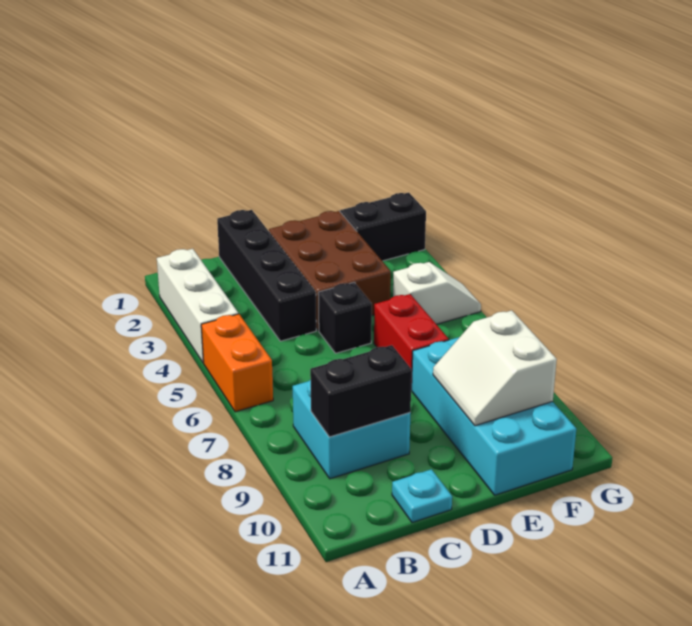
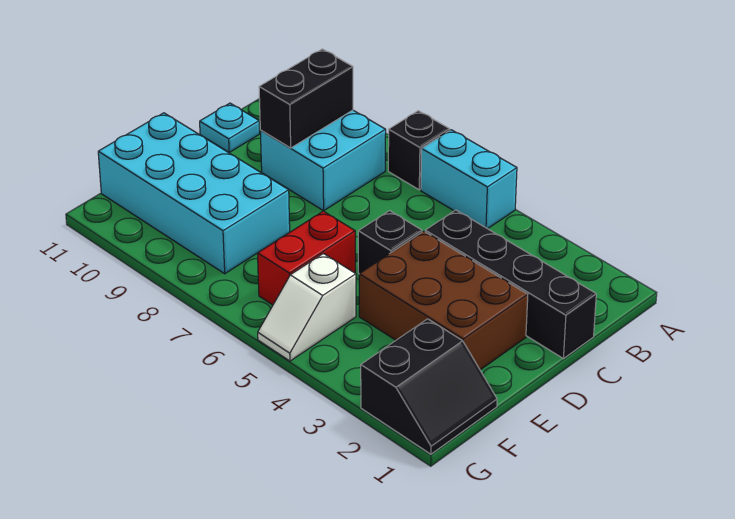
white 1x3 brick [157,249,238,363] -> none
orange 1x2 brick [201,314,273,412] -> cyan 1x2 brick [421,130,517,229]
none -> black 1x1 brick [388,111,450,190]
red 1x2 brick [374,294,449,389] -> red 1x2 brick turned to [258,211,355,305]
white 2x2 slope [433,310,557,426] -> none

